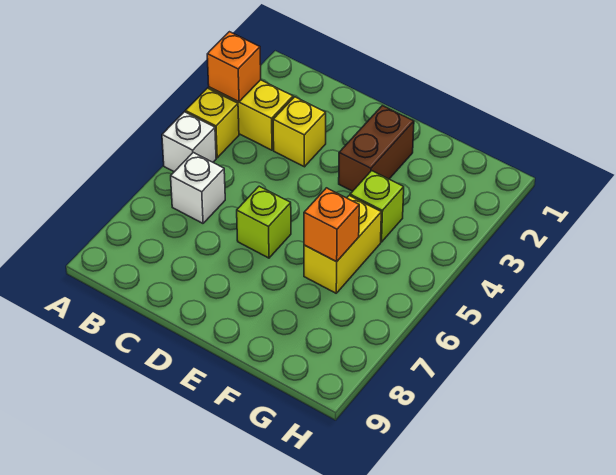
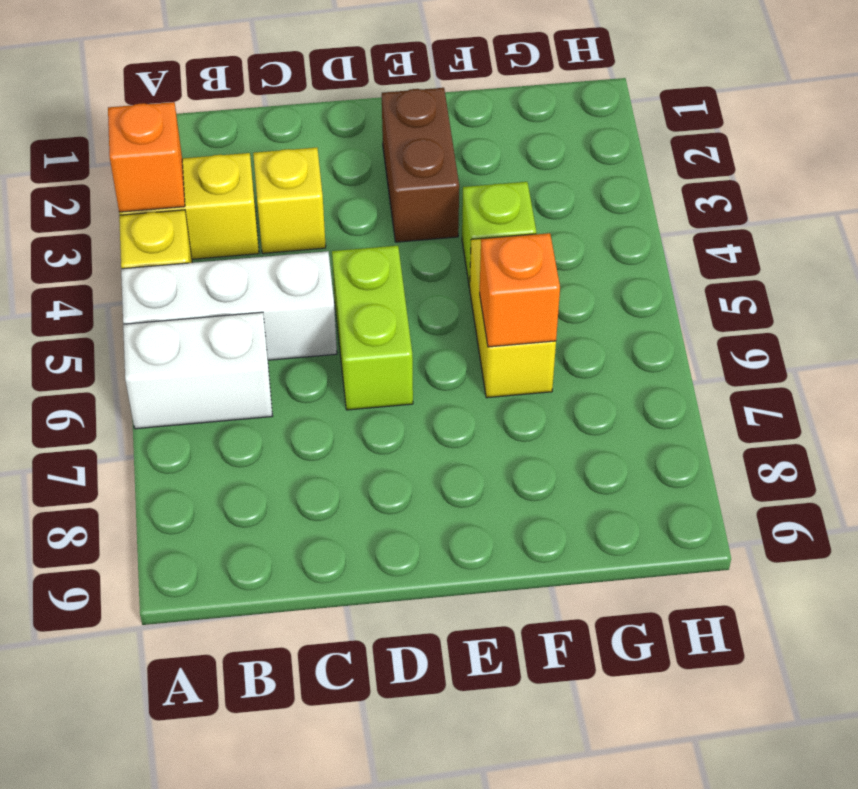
white 1x1 brick [162,112,216,172] -> white 1x3 brick [121,251,337,360]
white 1x1 brick [171,152,225,223] -> white 1x2 brick [123,312,272,429]
lime 1x1 brick [237,186,291,258] -> lime 1x2 brick [332,246,413,410]

